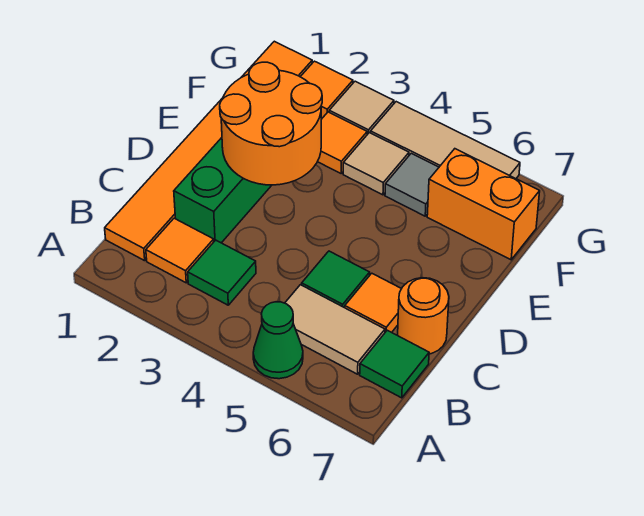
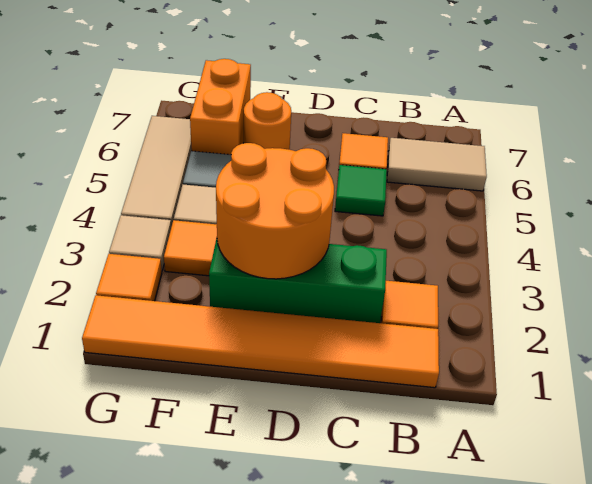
green 1x1 cone [253,302,303,379] -> none
green 1x1 tile [188,240,256,305] -> none
tan 1x2 tile [285,285,385,374] -> tan 1x2 tile turned to [387,138,487,191]
green 1x1 tile [360,330,429,398] -> none
orange 1x1 round brick [398,278,449,354] -> orange 1x1 round brick moved to [244,92,291,150]

